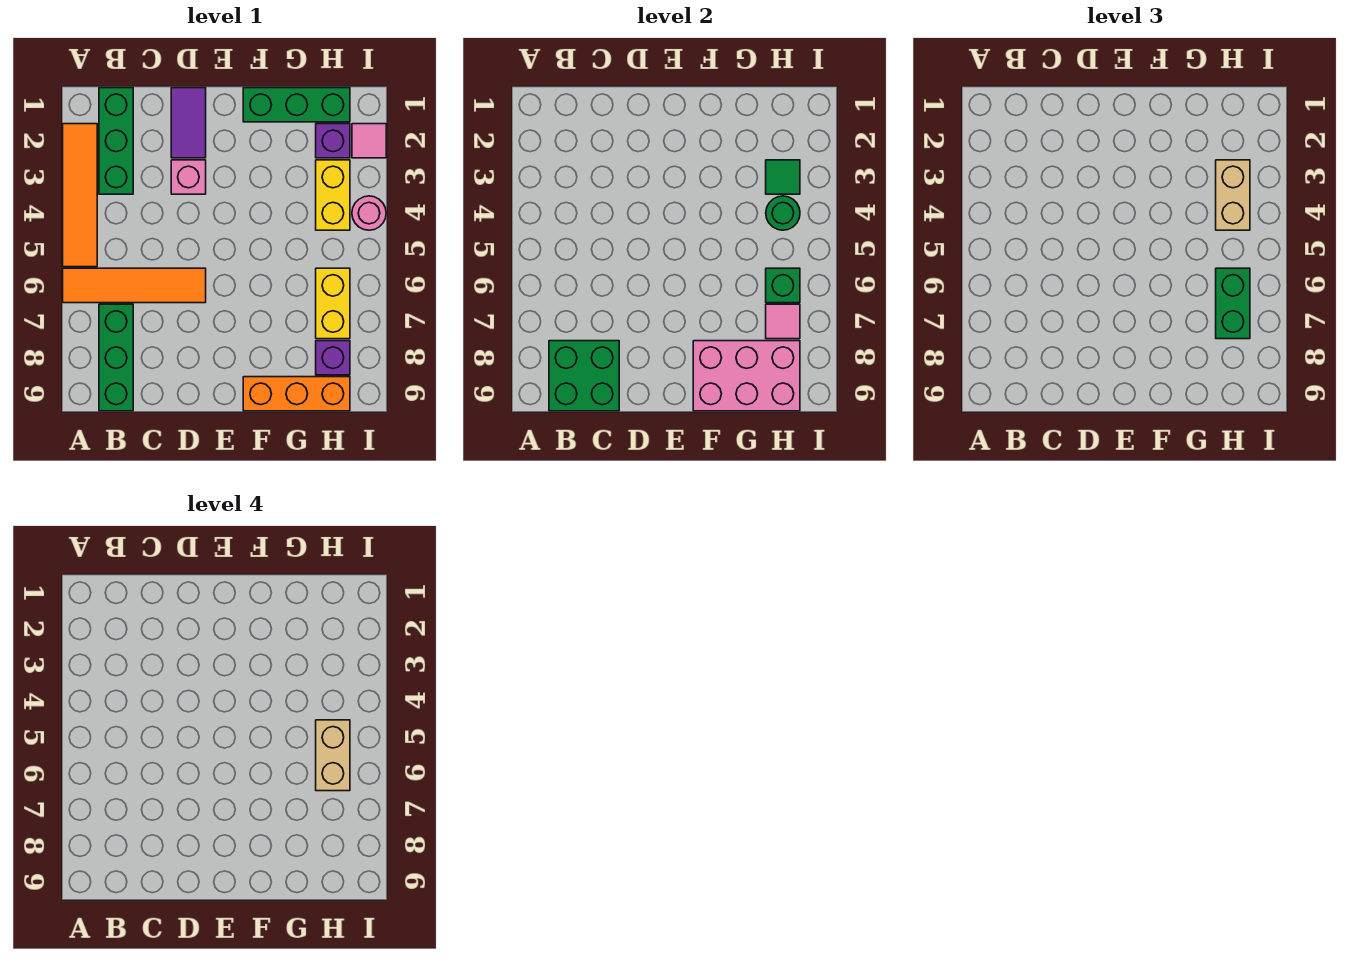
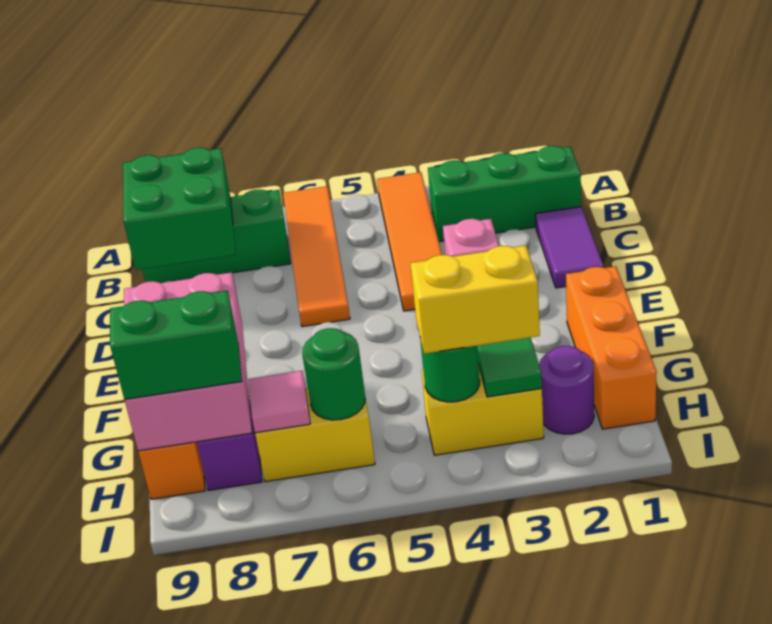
orange 1x4 tile [63,124,97,267] -> orange 1x4 tile turned to [377,172,442,311]
purple 1x2 tile [171,88,206,158] -> purple 1x2 tile turned to [535,207,604,288]
green 1x3 brick [243,88,350,122] -> orange 1x3 brick [566,266,657,429]
purple 1x1 brick [316,124,350,158] -> purple 1x1 round brick [539,346,594,434]
tan 1x2 brick [1216,160,1250,230] -> yellow 1x2 brick [410,246,540,354]
tan 1x2 brick [316,720,350,791] -> none
green 1x1 brick [766,268,800,303] -> green 1x1 round brick [302,328,365,420]
green 1x2 brick [1216,268,1250,339] -> green 1x2 brick moved to [110,290,242,400]
pink 1x1 tile [352,124,386,158] -> none
pink 1x1 round brick [352,196,386,230] -> none

